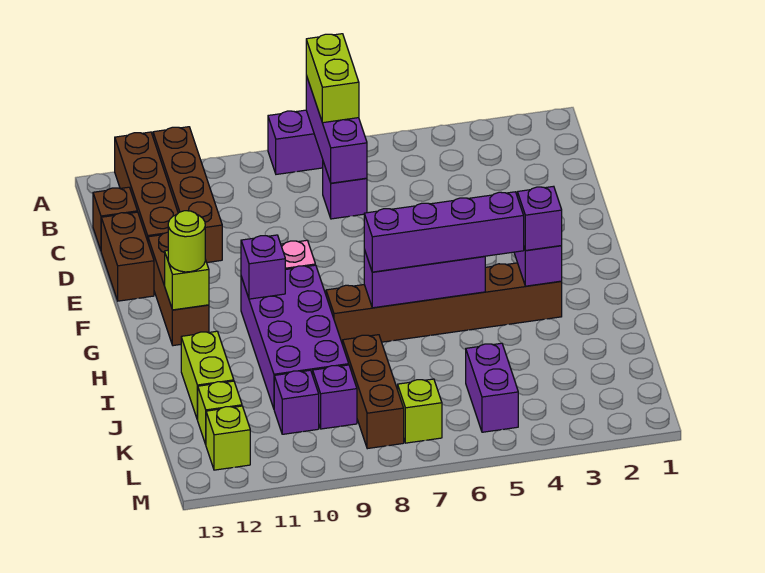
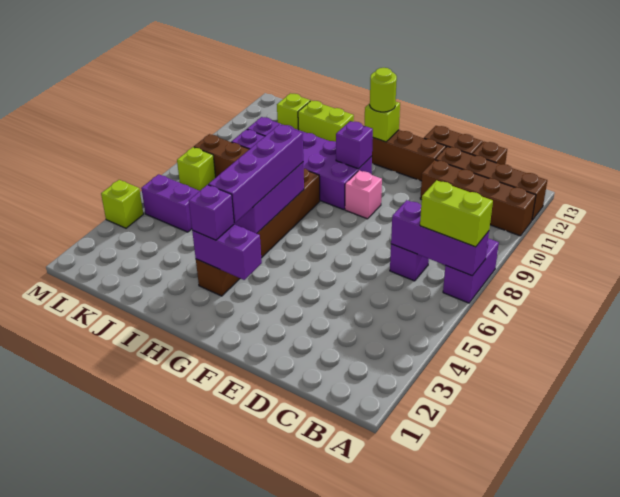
lime 1x1 brick [206,406,250,470] -> lime 1x1 brick moved to [101,180,143,228]

